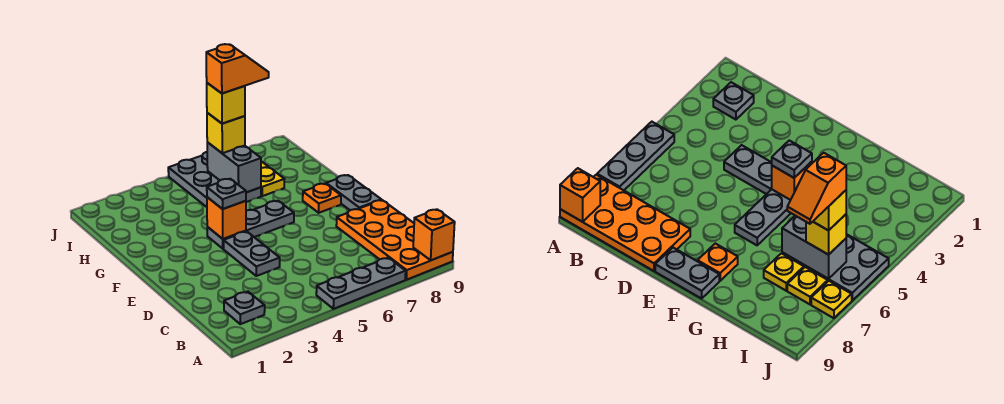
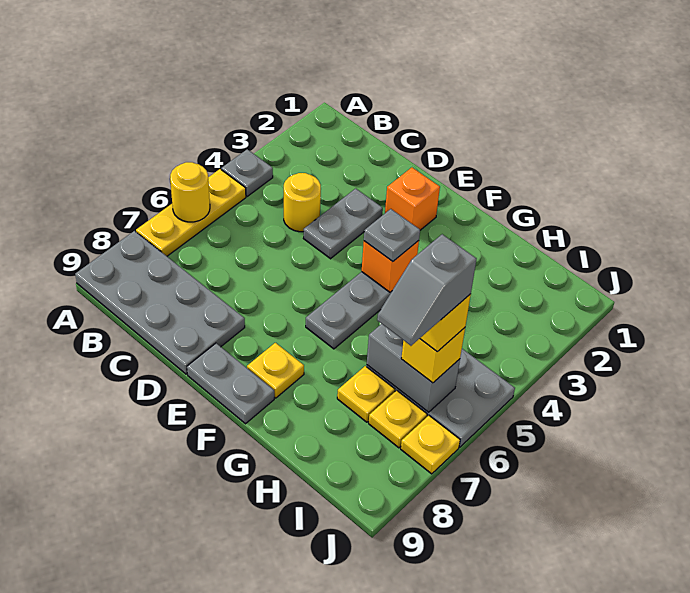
grey 1x3 plate [316,258,406,309] -> yellow 1x3 plate [136,169,246,256]
none -> yellow 1x1 round brick [170,162,210,222]
orange 2x4 plate [336,200,453,280] -> grey 2x4 plate [75,231,245,374]
orange 1x1 brick [413,209,455,260] -> orange 1x1 brick moved to [385,168,440,230]
grey 1x1 plate [224,292,265,324] -> grey 1x1 plate moved to [221,149,273,196]
none -> yellow 1x1 round brick [284,173,321,232]
grey 1x2 plate [224,231,280,276] -> grey 1x2 plate turned to [303,188,383,259]
orange 1x1 plate [303,184,341,213] -> yellow 1x1 plate [247,343,304,398]
orange 1x2 slope [206,44,269,93] -> grey 1x2 slope [377,234,477,346]

